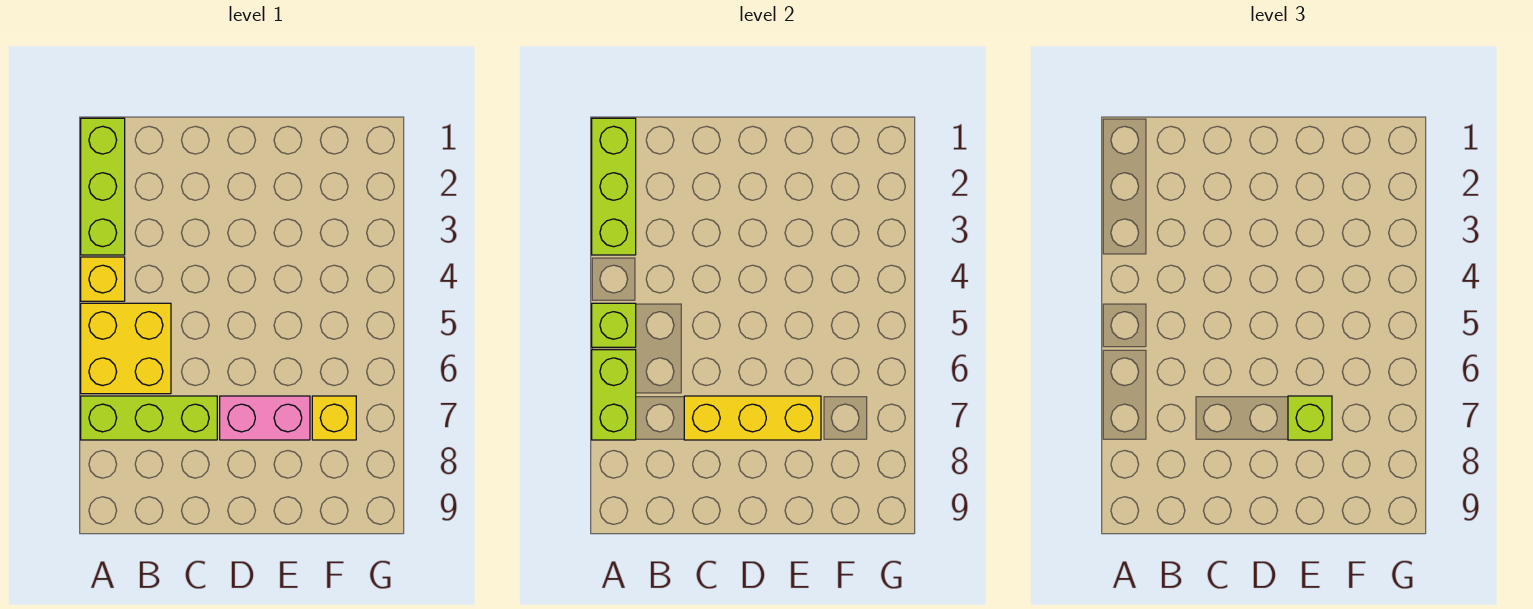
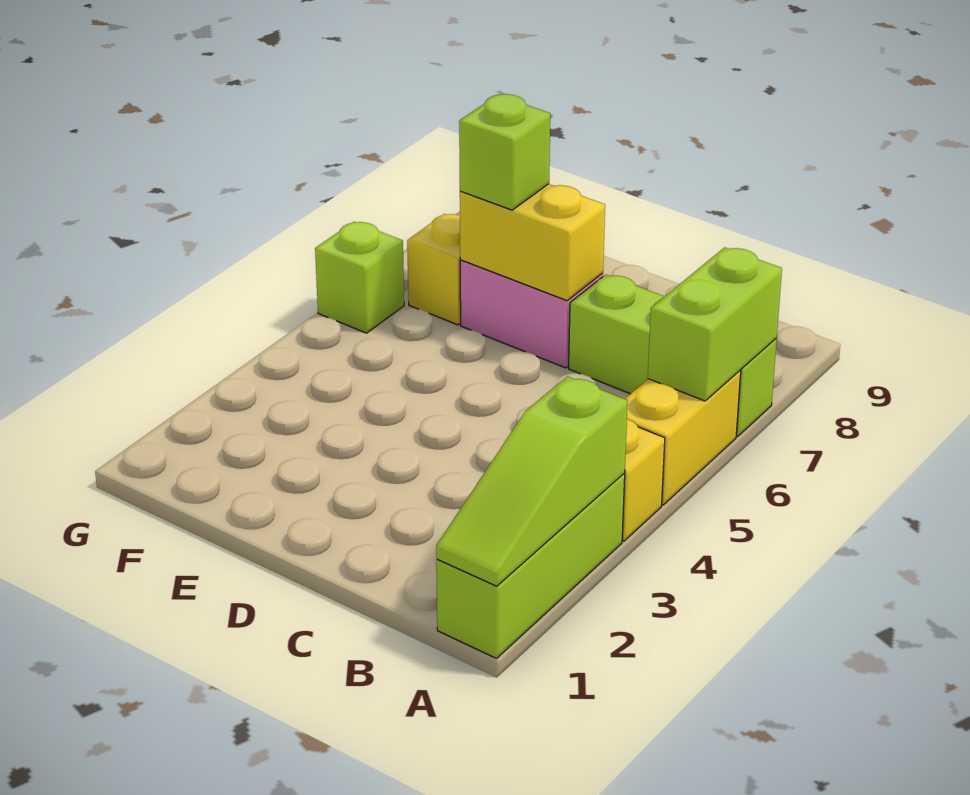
lime 1x3 brick [592,118,636,255] -> lime 1x3 slope [436,376,627,586]
yellow 2x2 brick [81,303,171,394] -> yellow 1x2 brick [625,371,741,505]
lime 1x1 brick [592,303,636,347] -> lime 1x1 brick moved to [315,222,404,333]
yellow 1x3 brick [684,396,821,440] -> yellow 1x2 brick [460,184,605,301]

